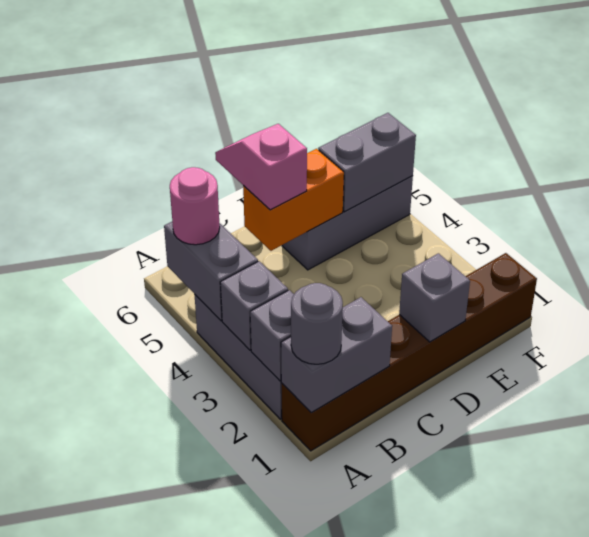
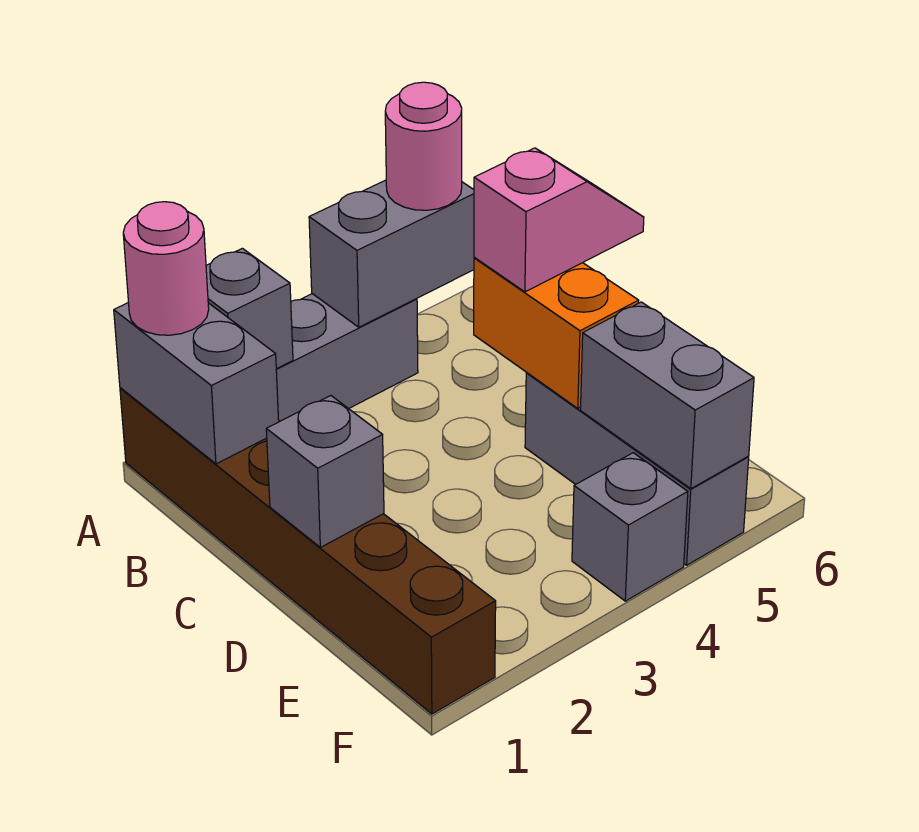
grey 1x1 round brick [291,283,343,364] -> pink 1x1 round brick [123,202,209,335]
grey 1x1 brick [220,261,288,350] -> grey 1x1 brick moved to [572,453,688,601]

